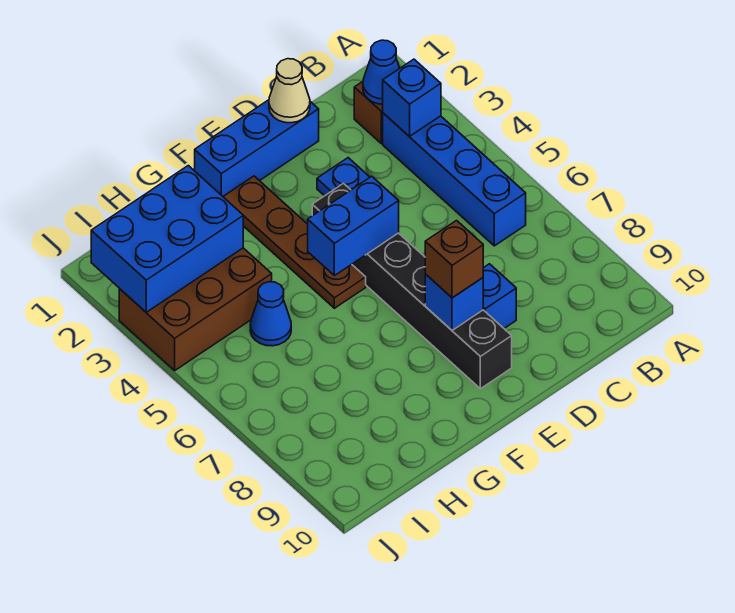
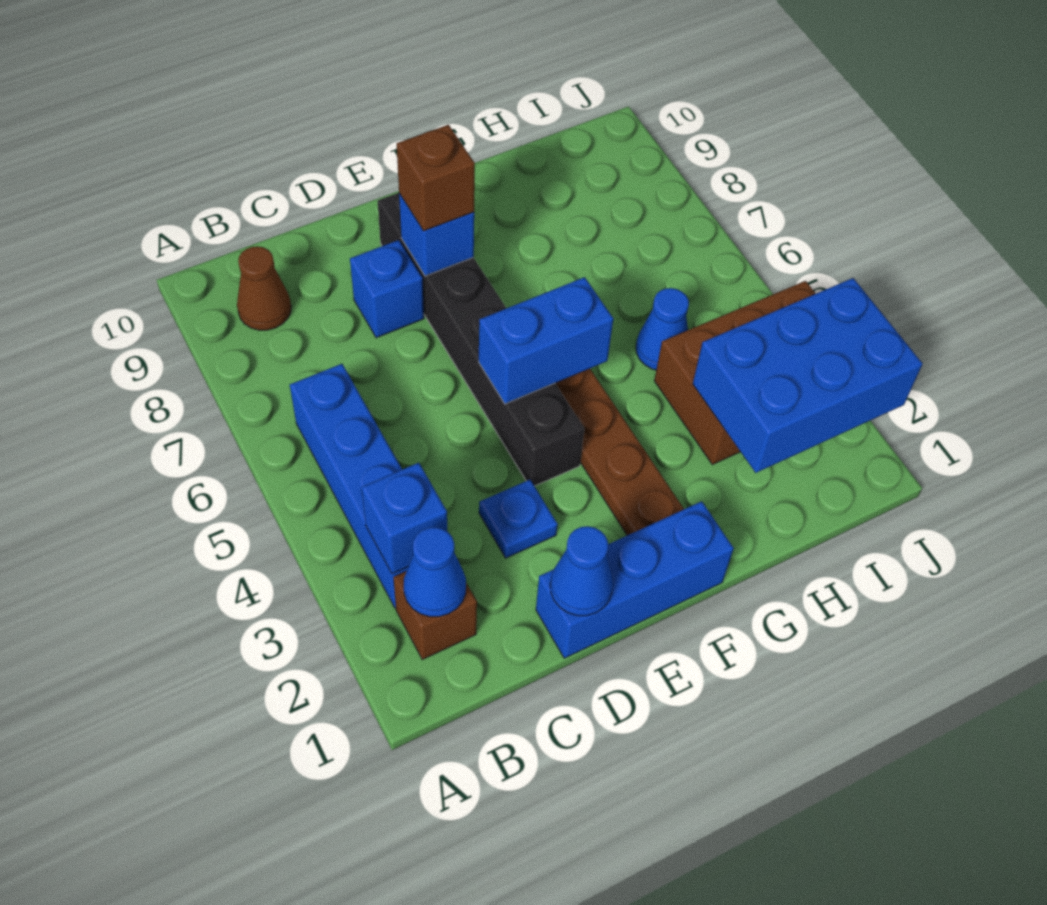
none -> brown 1x1 cone [237,246,291,330]
tan 1x1 cone [269,59,310,123] -> blue 1x1 cone [550,526,613,616]

